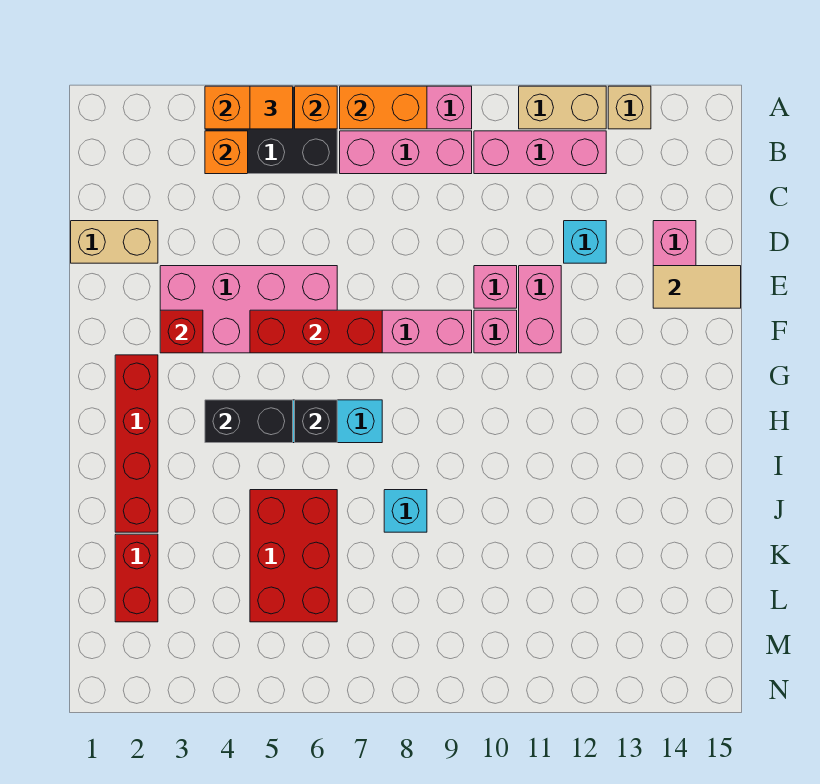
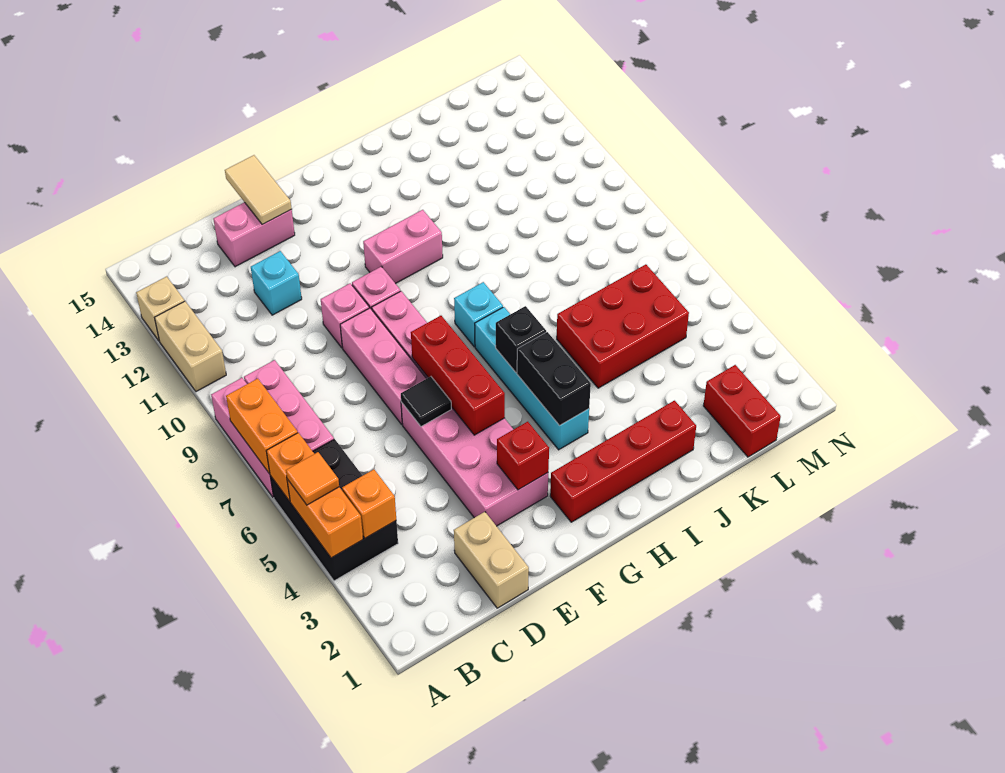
pink 1x3 brick [474,131,606,174] -> pink 1x3 brick moved to [340,308,426,424]
none -> black 1x1 tile [401,377,451,426]
pink 1x2 brick [519,266,561,353] -> pink 1x2 brick moved to [363,210,443,284]
cyan 1x1 brick [384,490,427,532] -> cyan 1x1 brick moved to [454,282,503,347]
red 1x2 brick [115,534,158,622] -> red 1x2 brick turned to [703,365,781,457]

